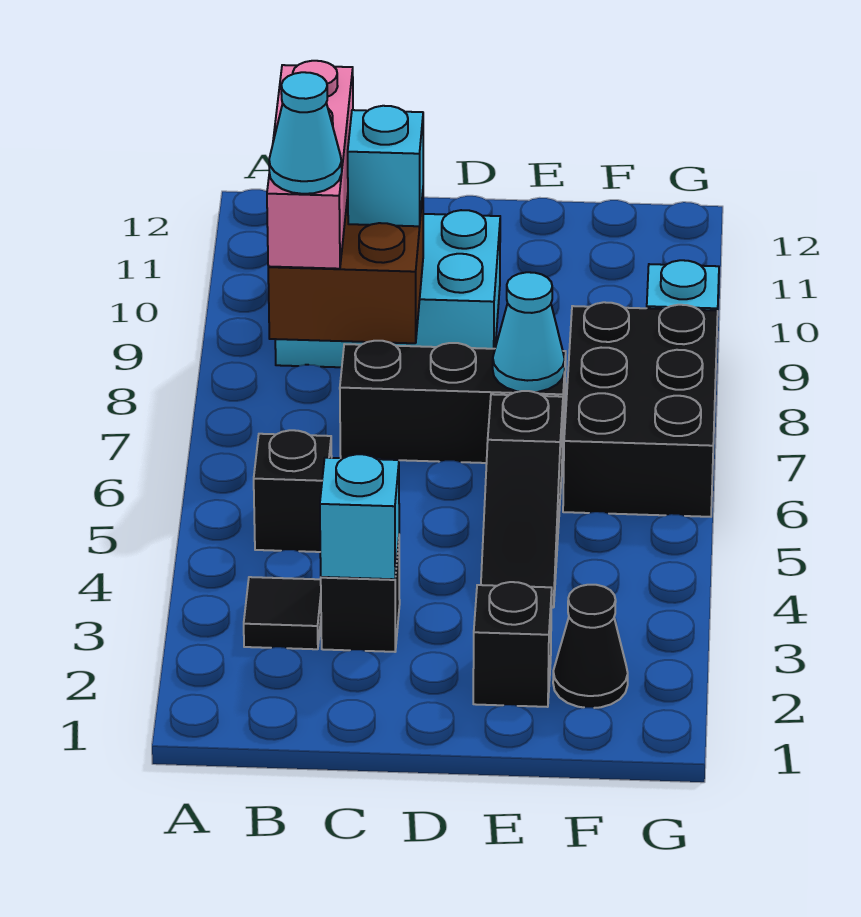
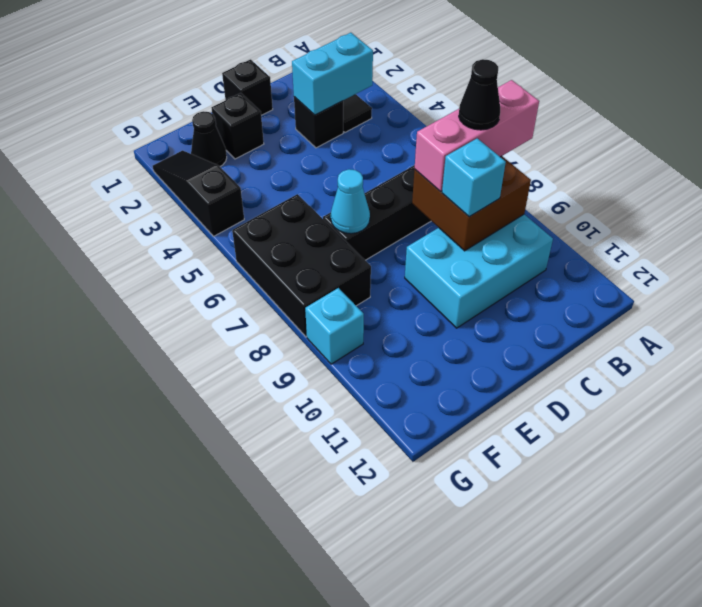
black 1x1 brick [254,430,332,552] -> black 1x1 brick moved to [222,59,273,115]
pink 1x3 brick [267,61,353,269] -> pink 1x3 brick turned to [415,80,539,192]
cyan 1x1 cone [269,72,342,194] -> black 1x1 cone [459,59,500,130]
cyan 1x1 brick [320,454,399,579] -> cyan 1x2 brick [292,33,373,115]
black 1x3 slope [481,391,563,608] -> black 1x3 slope moved to [153,150,244,236]

